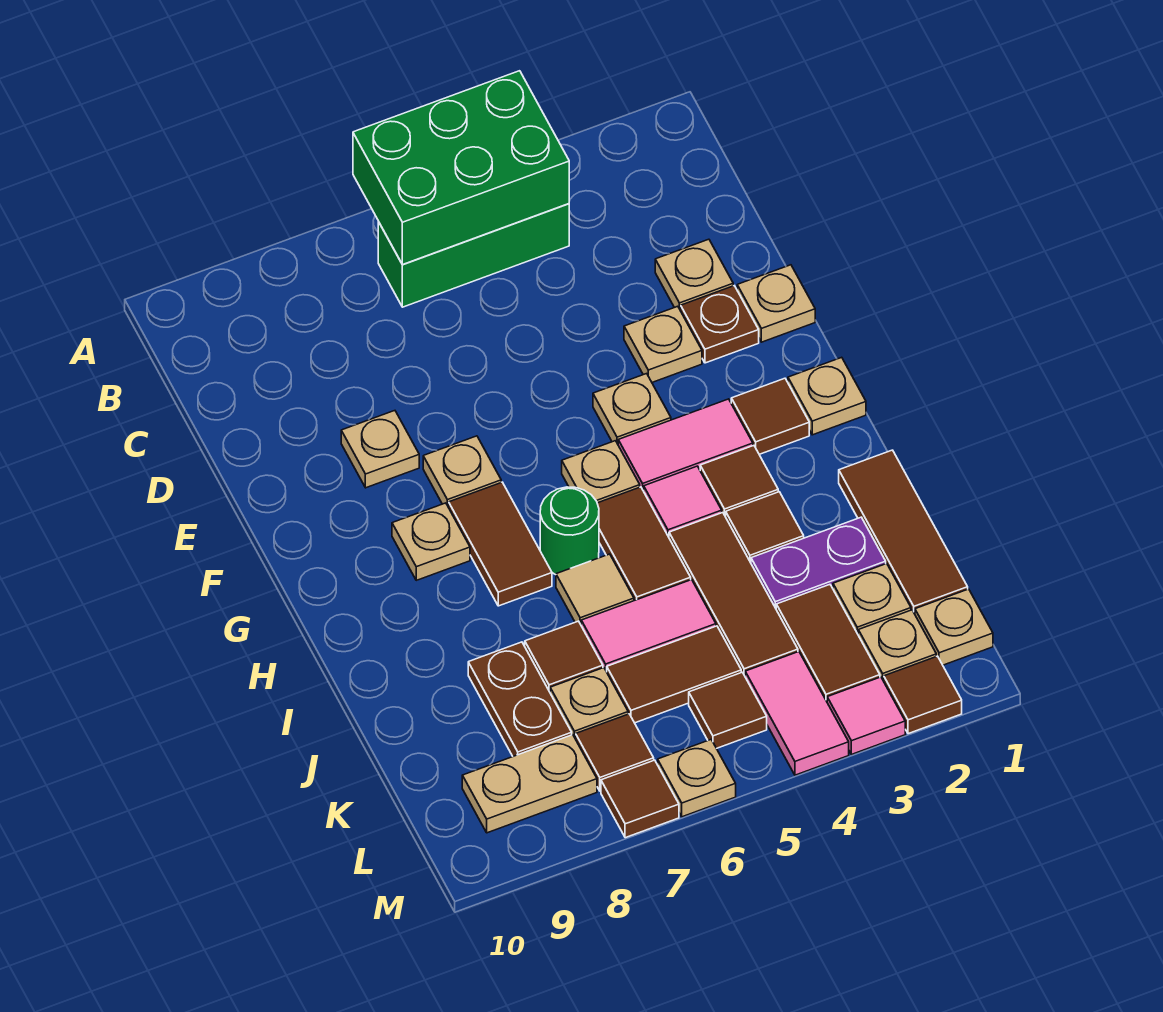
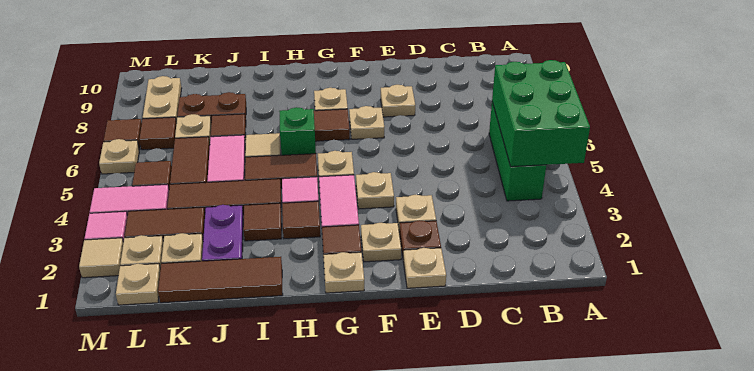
tan 1x1 plate [655,239,733,311] -> tan 1x1 plate moved to [361,223,401,262]
green 1x1 round brick [540,487,599,575] -> green 1x1 brick [279,107,316,155]
brown 1x1 tile [884,656,962,734] -> tan 1x1 tile [79,238,123,278]

